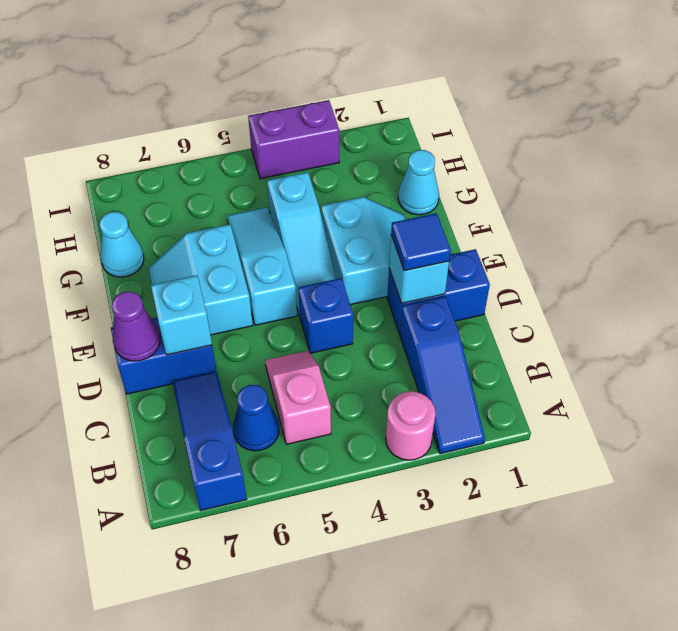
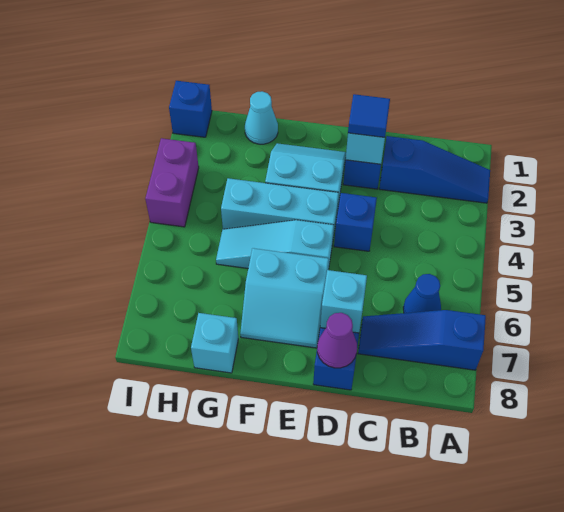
pink 1x1 round brick [386,391,436,460] -> none
pink 1x2 slope [265,351,331,444] -> none
cyan 1x3 slope [267,172,336,315] -> cyan 1x3 brick [221,178,339,244]
cyan 1x1 cone [100,212,144,277] -> cyan 1x1 brick [191,313,238,373]
none -> blue 1x1 brick [169,81,212,137]

